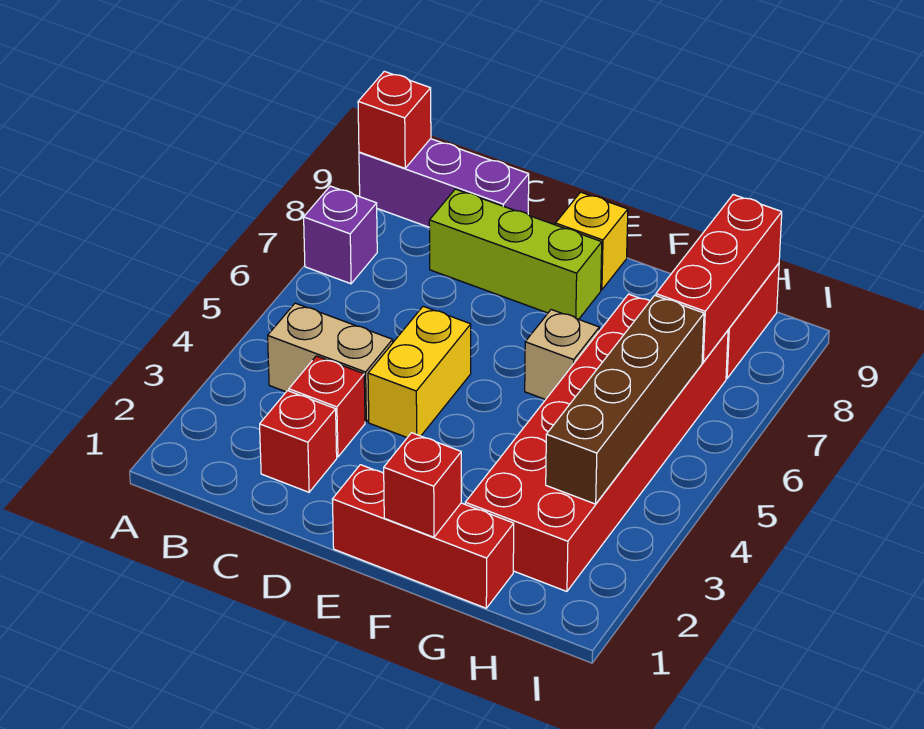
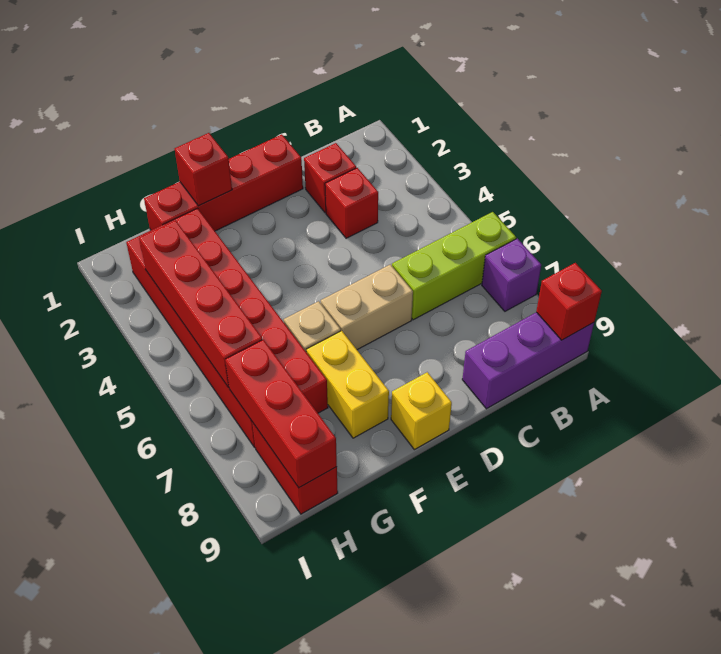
tan 1x2 brick [268,303,393,422] -> tan 1x2 brick moved to [321,264,413,350]
lime 1x3 brick [429,189,602,319] -> lime 1x3 brick moved to [392,212,516,320]
yellow 1x2 brick [368,306,471,438] -> yellow 1x2 brick moved to [306,331,389,438]
red 1x3 brick [332,465,514,608] -> red 1x4 brick [144,134,303,231]
brown 1x4 brick [546,295,704,504] -> red 1x4 brick [139,220,262,387]

